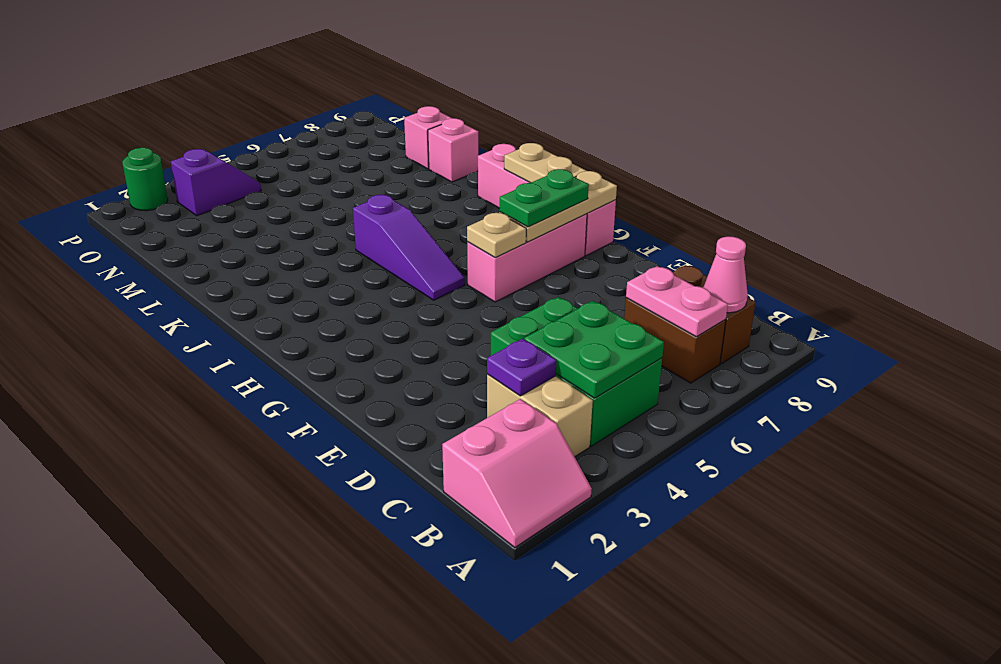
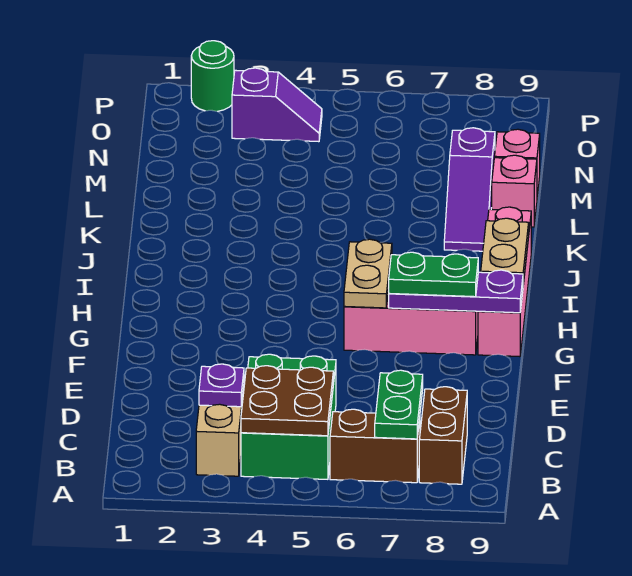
pink 2x2 slope [442,399,592,547] -> none
green 2x2 plate [524,301,664,398] -> brown 2x2 plate [241,366,333,436]
brown 1x2 brick [624,298,726,383] -> brown 1x2 brick turned to [330,409,420,483]
pink 1x2 plate [626,266,728,337] -> green 1x2 plate [375,370,423,439]
pink 1x1 cone [703,236,748,313] -> none
tan 1x1 plate [467,213,526,258] -> tan 1x2 plate [344,239,392,308]
tan 1x3 plate [499,171,617,242] -> purple 1x3 plate [389,270,523,313]
purple 1x3 slope [353,195,465,300] -> purple 1x3 slope moved to [444,128,495,251]

